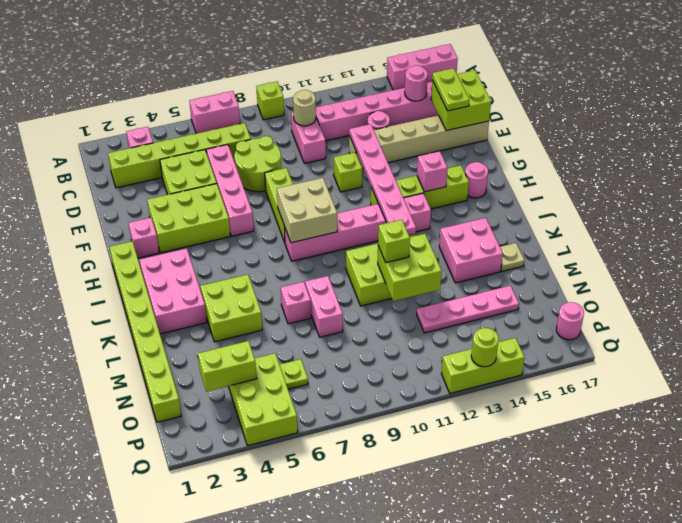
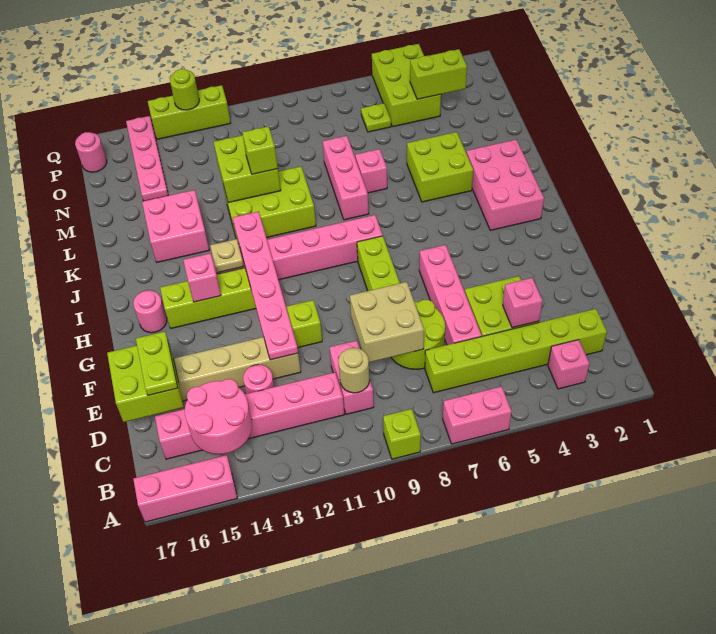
pink 1x1 round brick [405,65,428,101] -> pink 2x2 round brick [185,379,252,454]
lime 2x3 brick [147,184,230,253] -> none
pink 1x1 brick [129,218,159,258] -> pink 1x1 brick moved to [503,278,543,328]
lime 1x8 brick [110,241,181,422] -> none
tan 2x2 brick [277,178,337,243] -> tan 2x2 brick moved to [350,282,424,362]
pink 1x2 brick [305,276,343,337] -> pink 1x3 brick [323,136,369,220]
tan 1x1 plate [500,243,525,271] -> tan 1x1 plate moved to [210,239,243,273]
pink 1x4 plate [417,286,519,333] -> pink 1x4 plate turned to [126,116,168,201]

